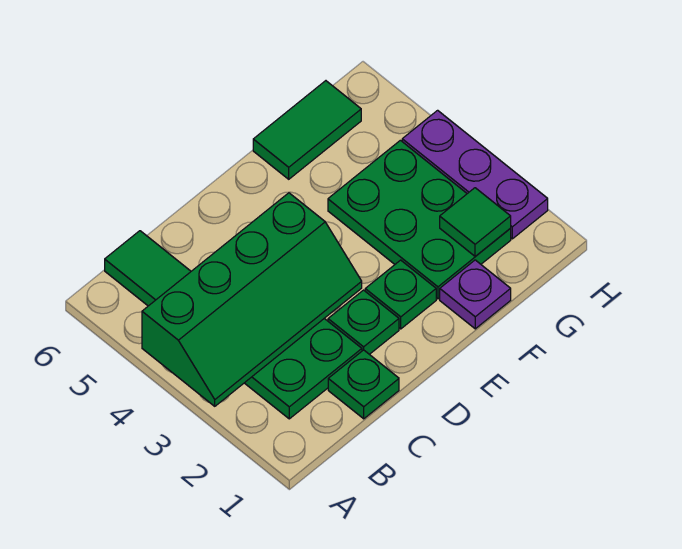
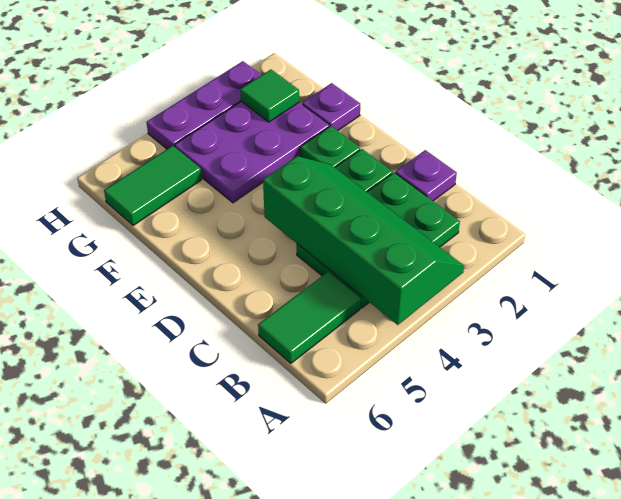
green 1x1 plate [328,350,399,419] -> purple 1x1 plate [396,150,457,201]
green 2x3 plate [328,140,511,299] -> purple 2x3 plate [175,102,329,203]
green 1x2 tile [253,81,361,179] -> green 1x2 tile turned to [104,146,202,226]

